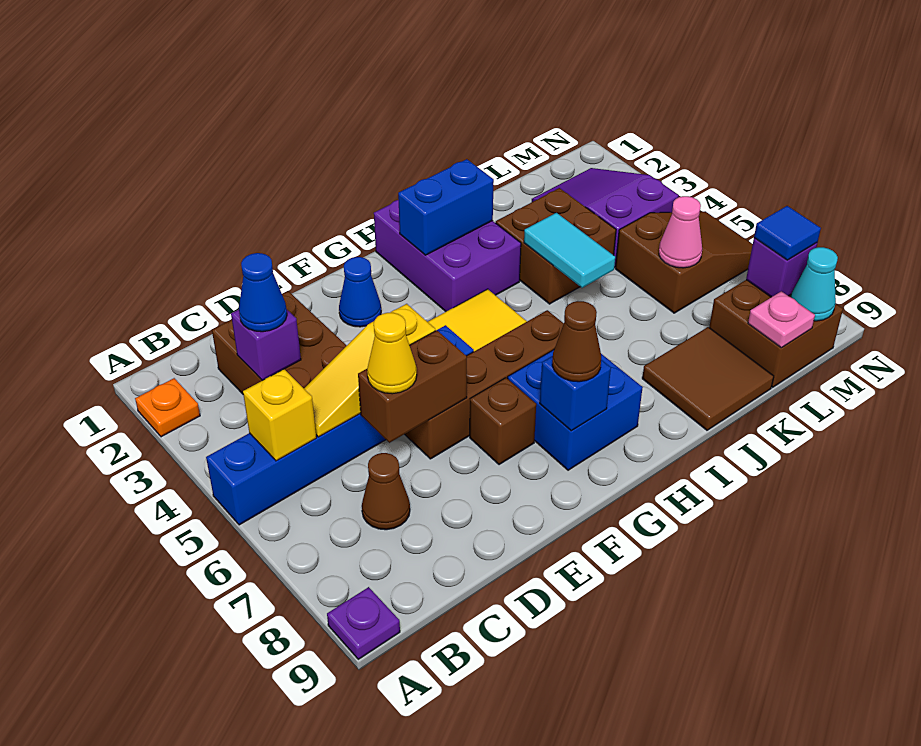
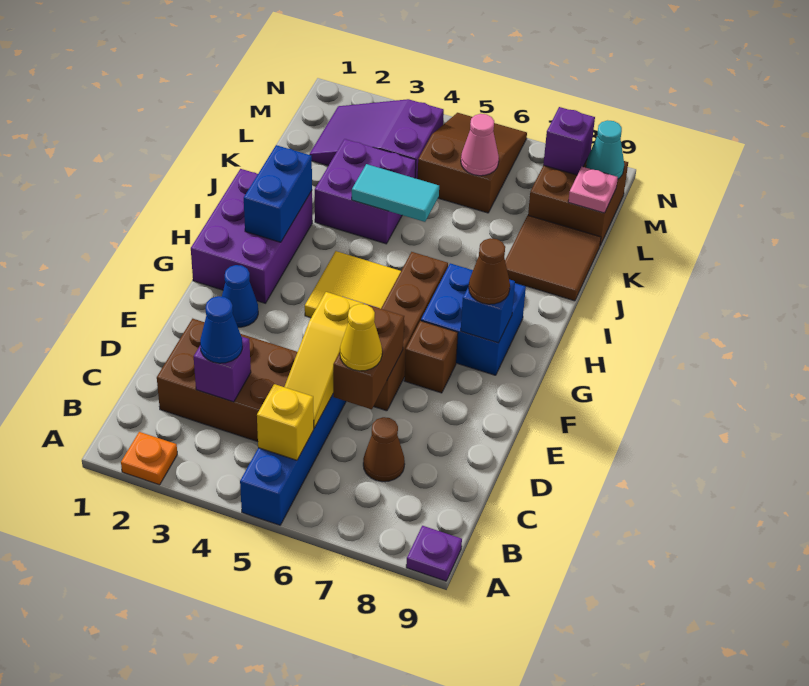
purple 2x3 brick [374,200,521,311] -> purple 2x3 brick turned to [191,169,312,303]
brown 2x2 brick [496,188,616,304] -> purple 2x2 brick [315,139,416,244]
blue 1x1 tile [754,206,821,260] -> none

